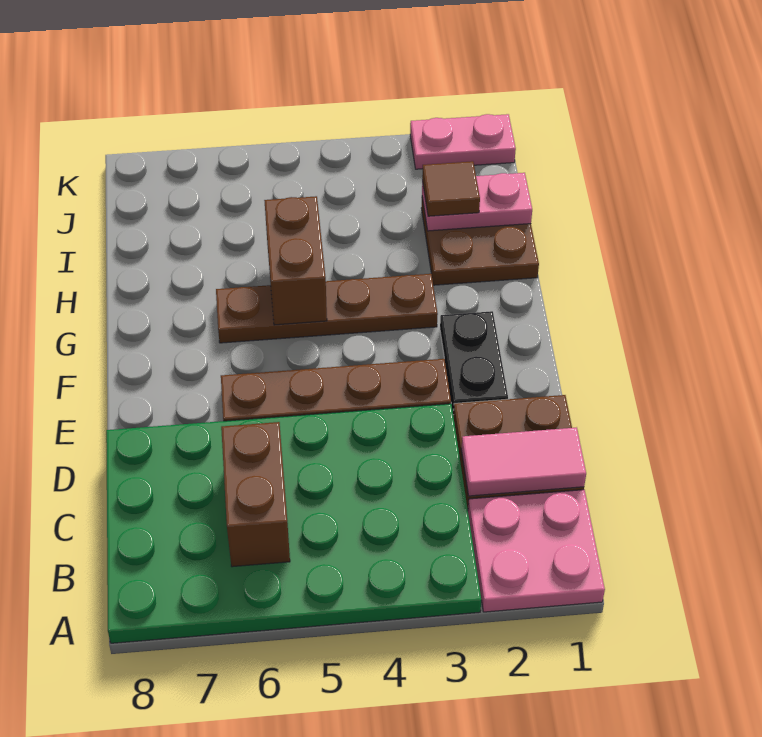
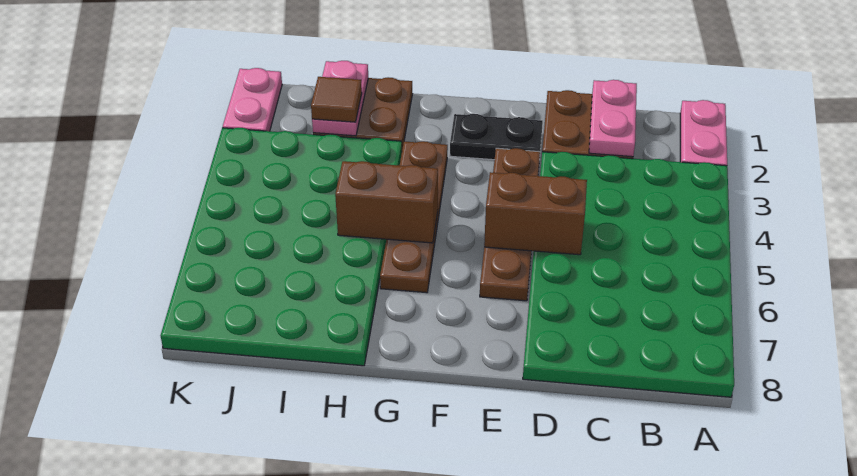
pink 2x2 plate [468,490,605,612] -> pink 1x2 plate [680,100,727,166]
brown 1x2 brick [221,422,290,567] -> brown 1x2 brick moved to [484,172,587,255]
pink 1x2 tile [461,427,586,496] -> pink 1x2 plate [589,80,637,157]
none -> green 4x6 plate [161,128,402,366]

